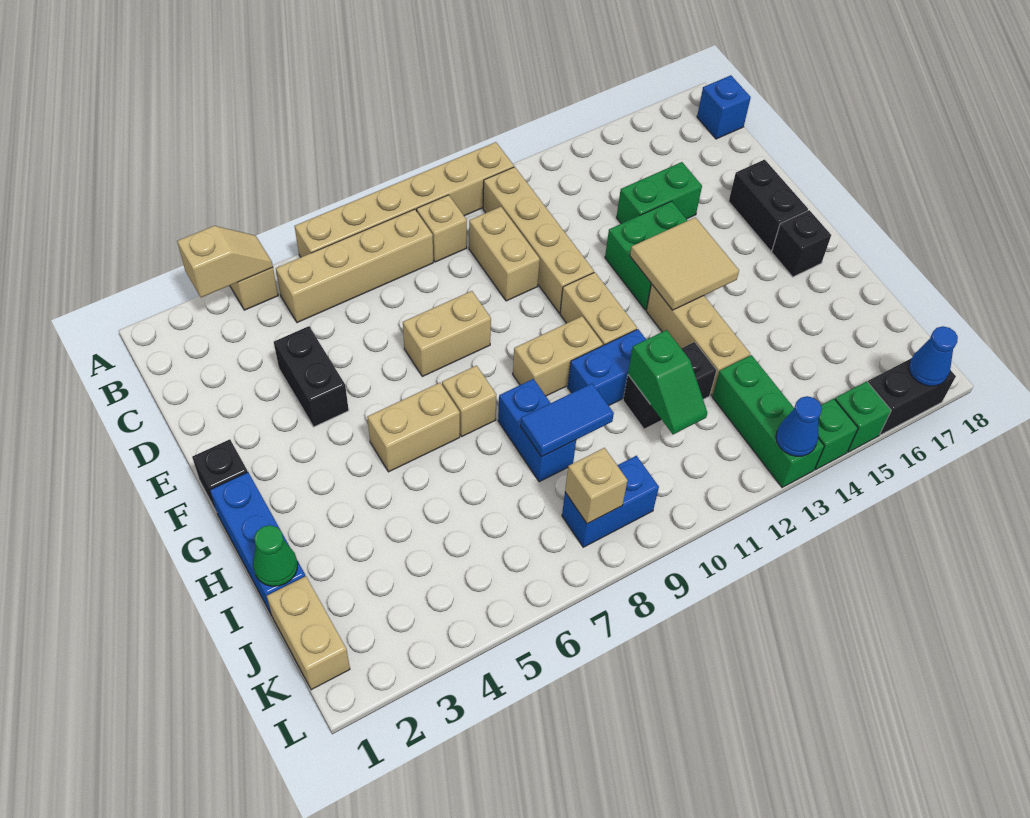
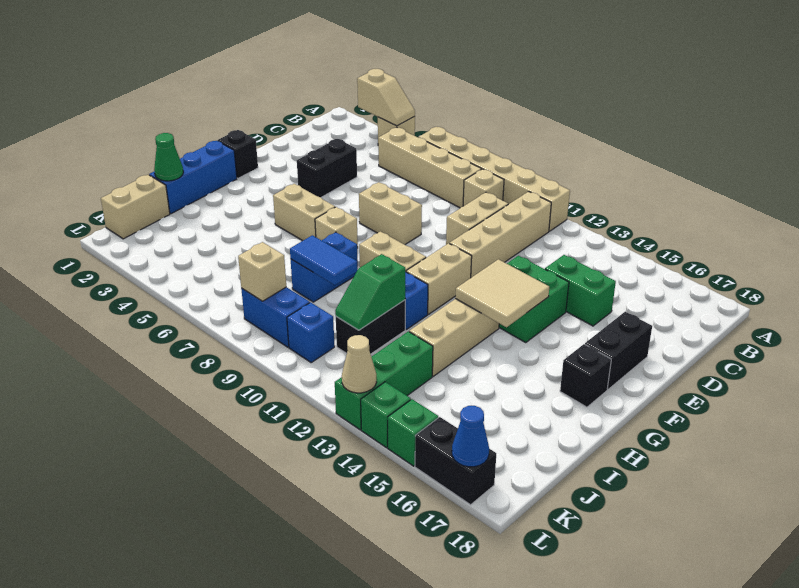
blue 1x1 brick [697,75,751,139] -> blue 1x1 brick moved to [287,302,335,362]
black 1x2 brick [623,342,717,429] -> black 1x2 brick turned to [336,300,405,354]
blue 1x1 cone [776,396,822,456] -> tan 1x1 cone [342,335,377,393]

